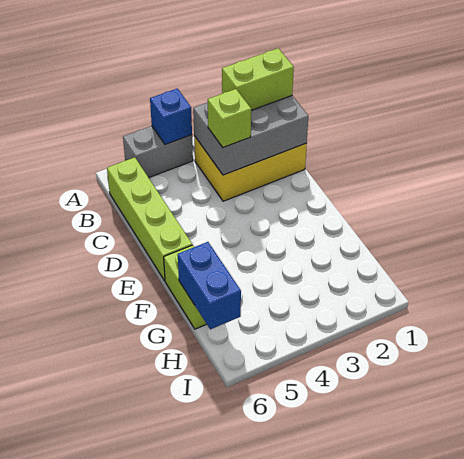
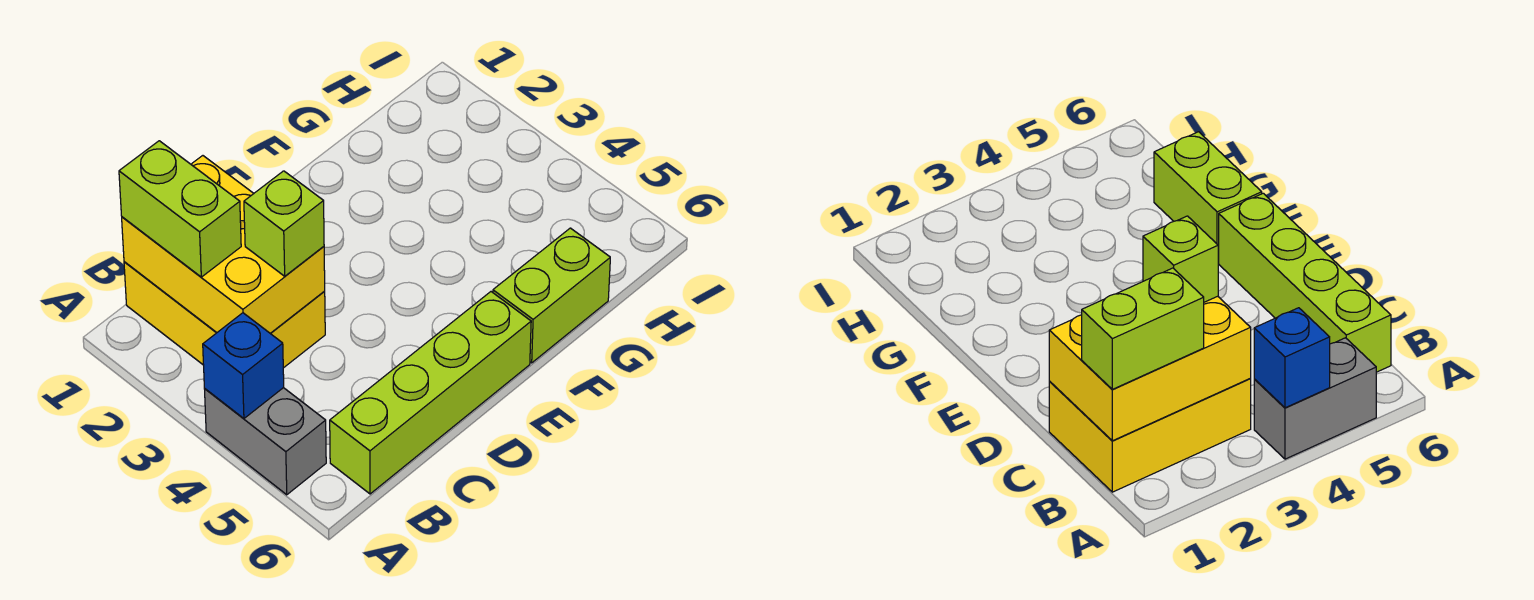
grey 2x3 brick [193,96,308,175] -> yellow 2x3 brick [122,156,325,333]
blue 1x2 brick [178,242,241,329] -> none

